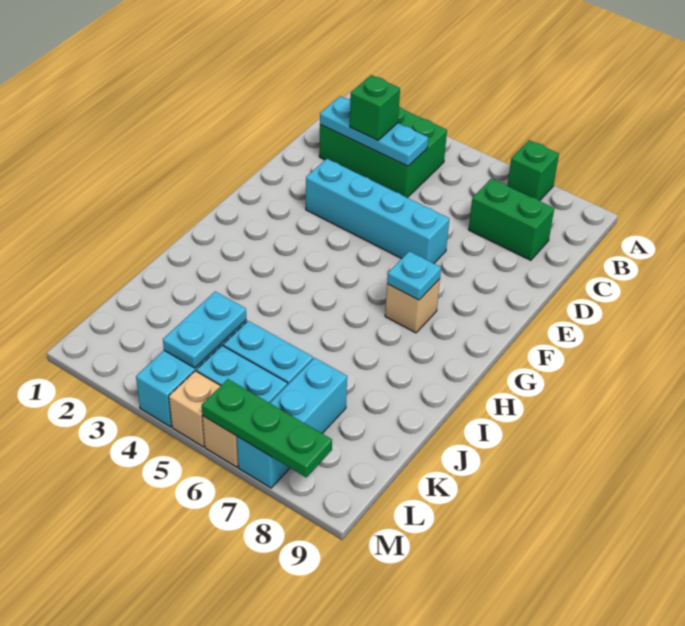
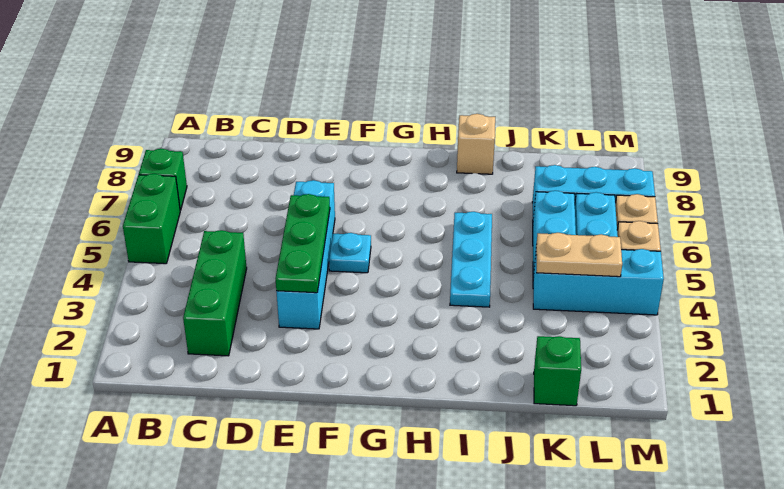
green 2x3 brick [319,98,447,198] -> green 1x3 brick [183,230,247,356]
cyan 1x3 plate [320,96,428,166] -> cyan 1x3 plate moved to [450,212,492,307]
green 1x1 brick [350,75,400,140] -> green 1x1 brick moved to [534,336,581,406]
green 1x2 brick [469,179,554,260] -> green 1x2 brick moved to [123,174,180,264]
tan 1x1 brick [385,279,440,333] -> tan 1x1 brick moved to [457,114,495,174]
cyan 1x1 plate [387,251,441,300] -> cyan 1x1 plate moved to [329,233,371,273]
cyan 1x2 plate [163,292,246,368] -> tan 1x2 plate [536,233,622,277]
green 1x3 plate [202,379,332,478] -> green 1x3 plate moved to [276,194,330,293]

